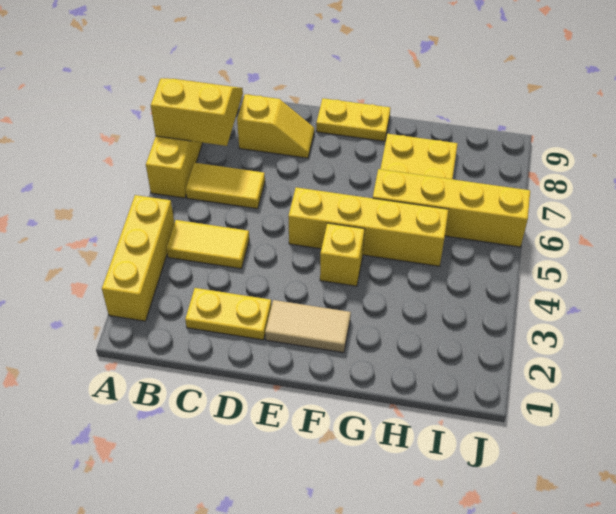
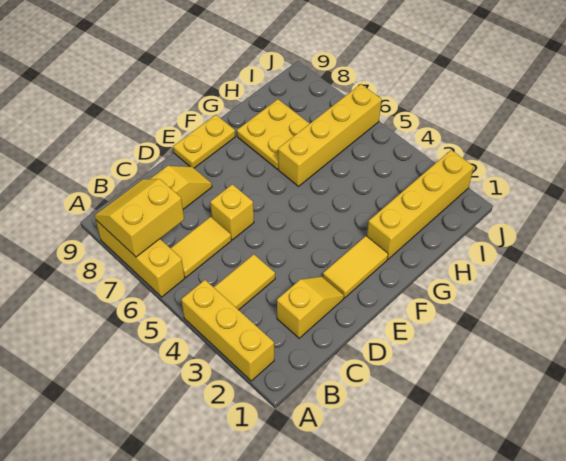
yellow 1x2 plate [185,288,271,340] -> yellow 1x2 slope [277,277,344,338]
tan 1x2 tile [265,300,351,353] -> yellow 1x2 tile [323,236,388,298]
yellow 1x4 brick [288,187,448,266] -> yellow 1x4 brick moved to [367,150,474,259]
yellow 1x1 brick [320,223,365,286] -> yellow 1x1 brick moved to [210,184,254,240]

